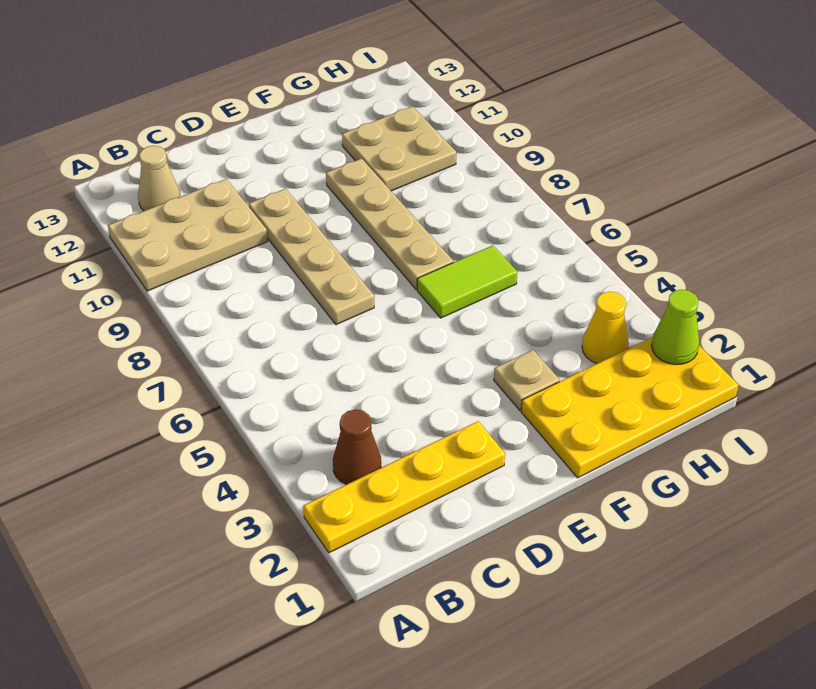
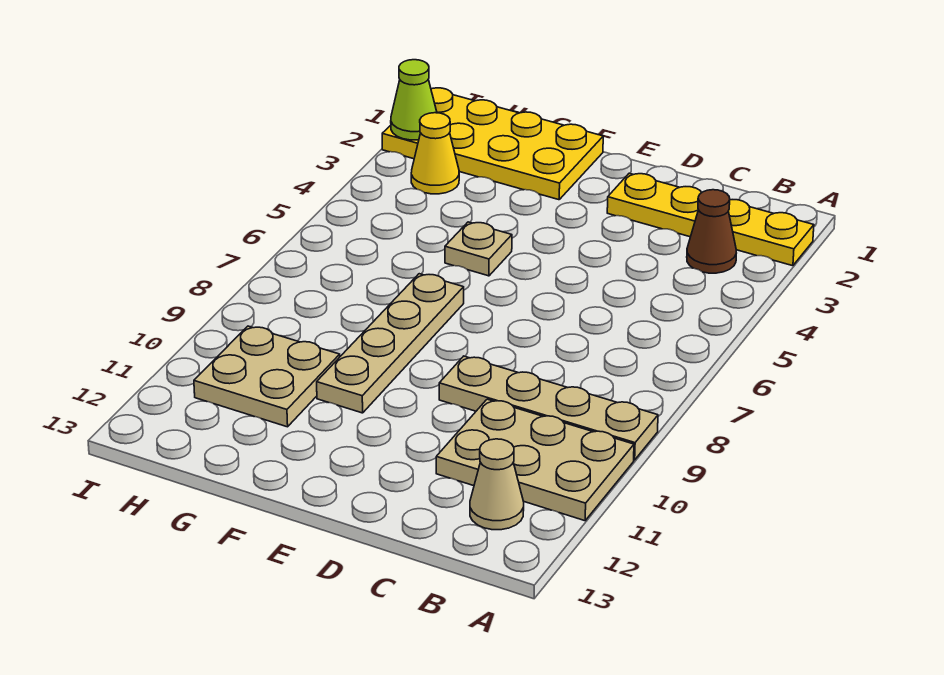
tan 1x4 plate [249,189,374,325] -> tan 1x4 plate turned to [439,356,658,460]
tan 1x1 plate [494,350,560,410] -> tan 1x1 plate moved to [445,222,512,276]
lime 1x2 tile [417,246,517,318] -> none

